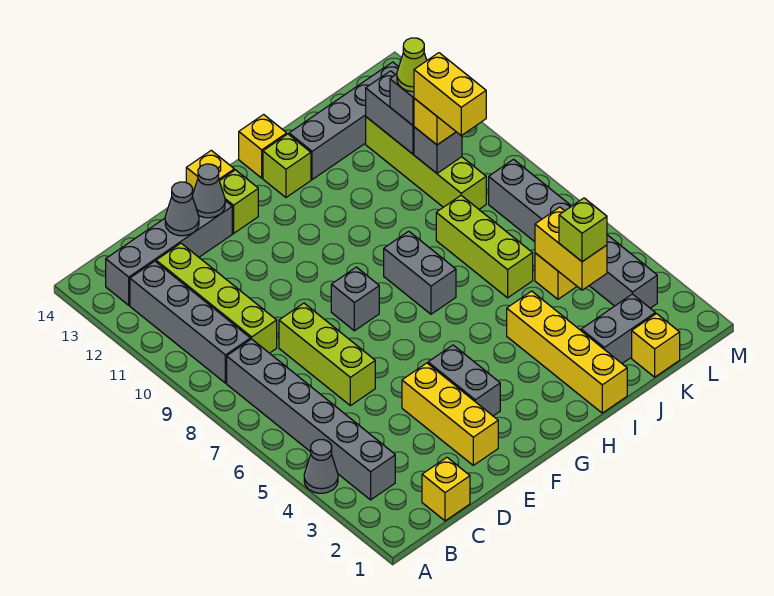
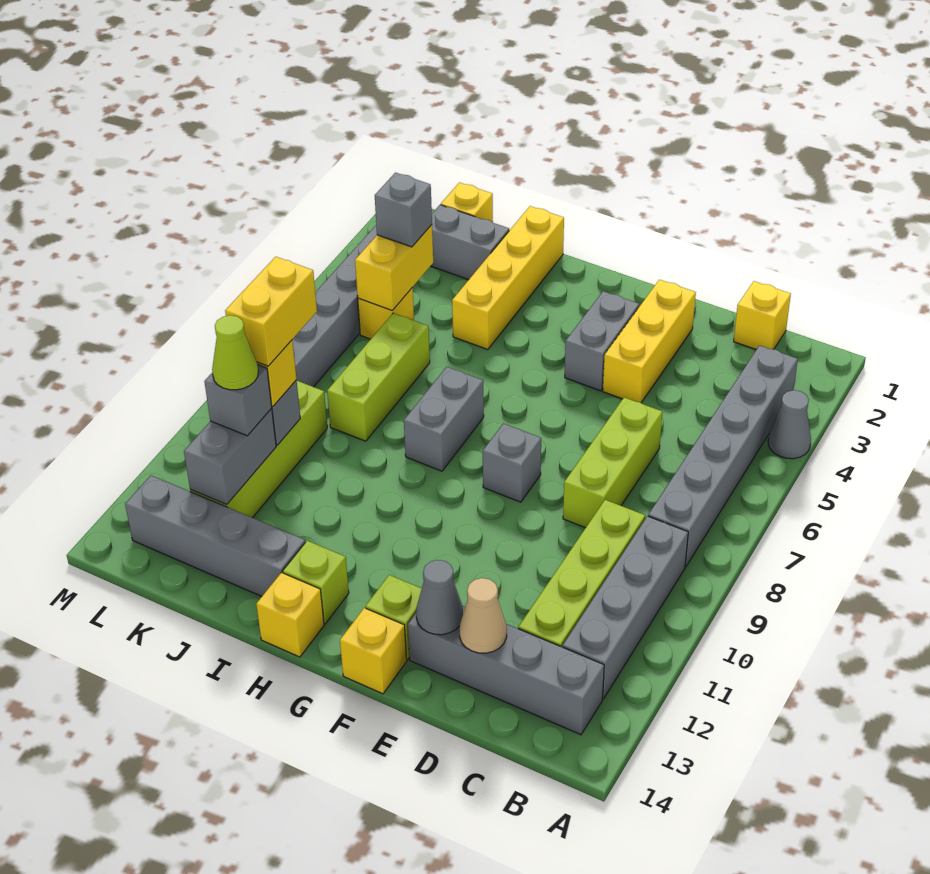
grey 1x1 cone [165,182,199,236] -> tan 1x1 cone [460,578,507,653]
lime 1x1 brick [559,198,607,262] -> grey 1x1 brick [375,173,432,247]

